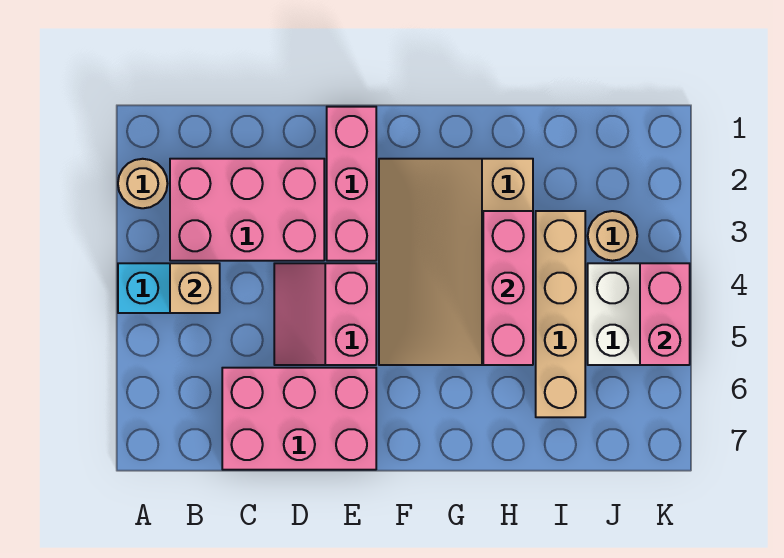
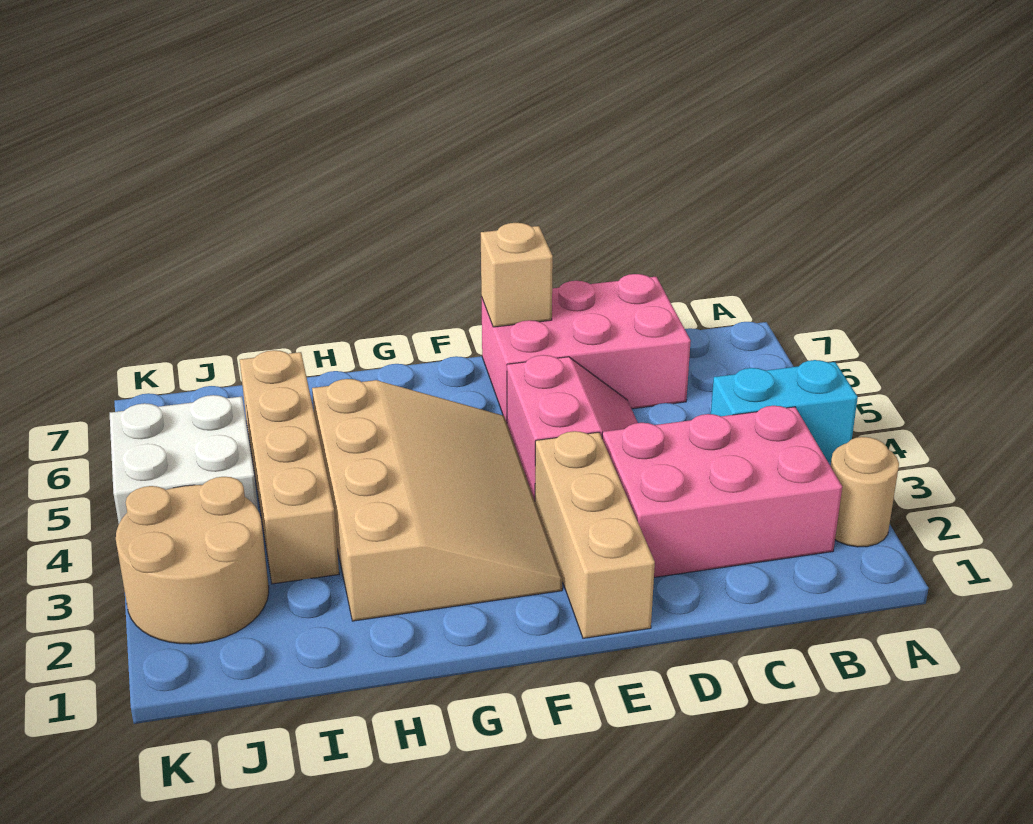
tan 1x1 brick [170,263,220,313] -> tan 1x1 brick moved to [481,223,553,327]
pink 1x3 brick [327,107,376,261] -> tan 1x3 brick [535,431,655,638]
pink 1x3 brick [483,211,533,365] -> none
tan 1x1 round brick [588,211,637,261] -> tan 2x2 round brick [116,477,269,644]
pink 1x2 brick [640,263,690,365] -> none

